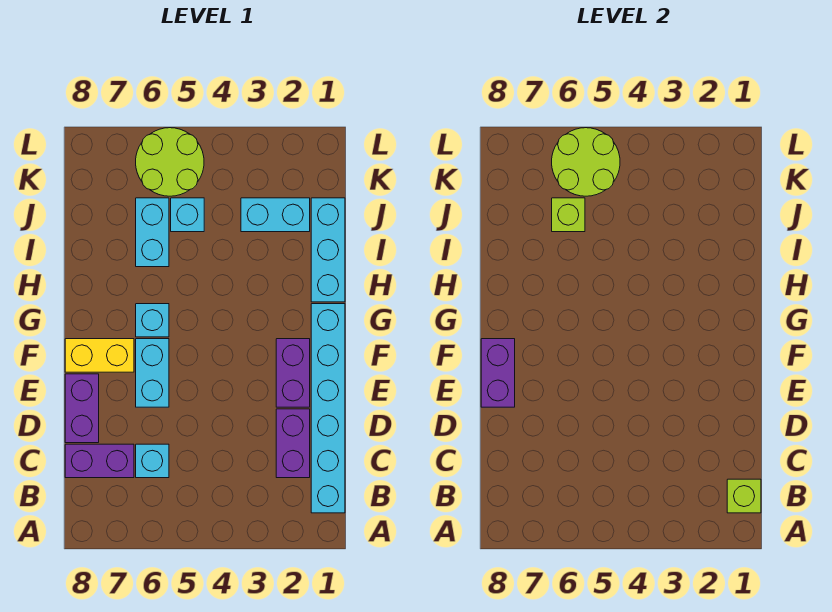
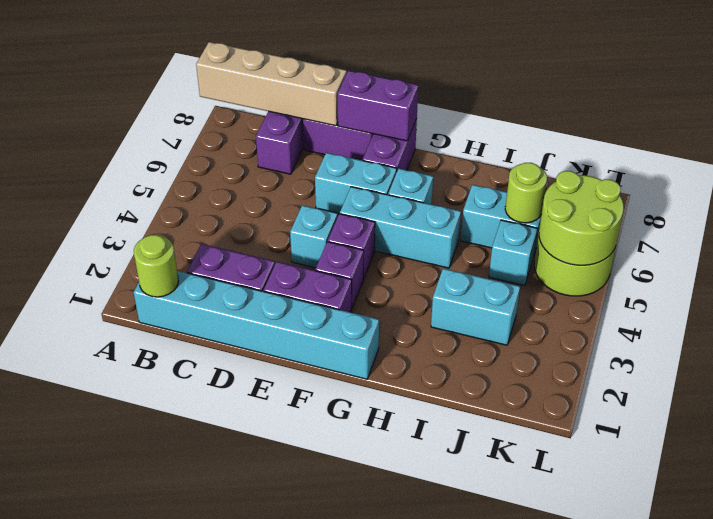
none -> tan 1x4 brick [196,42,347,126]
lime 1x1 brick [727,479,761,513] -> lime 1x1 round brick [134,235,179,297]
cyan 1x1 brick [136,444,169,478] -> cyan 1x1 brick moved to [290,205,337,268]
none -> purple 1x1 brick [315,242,363,307]
none -> purple 1x1 brick [328,214,375,279]
yellow 1x2 brick [65,339,134,372] -> purple 1x2 brick [363,119,417,173]
cyan 1x3 brick [311,198,345,302] -> cyan 1x3 brick moved to [340,187,461,268]
cyan 1x2 brick [241,198,310,232] -> cyan 1x2 brick turned to [431,268,520,345]
lime 1x1 brick [552,198,585,232] -> lime 1x1 round brick [505,163,547,223]

